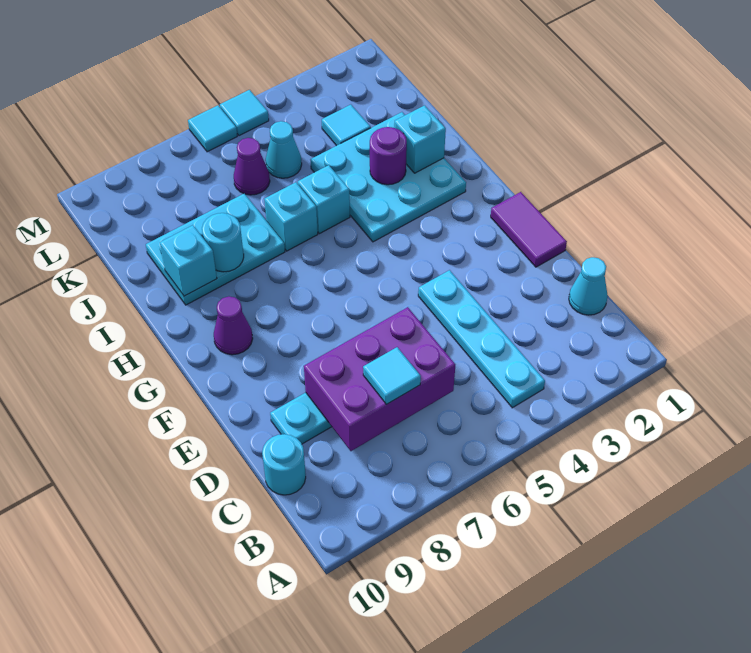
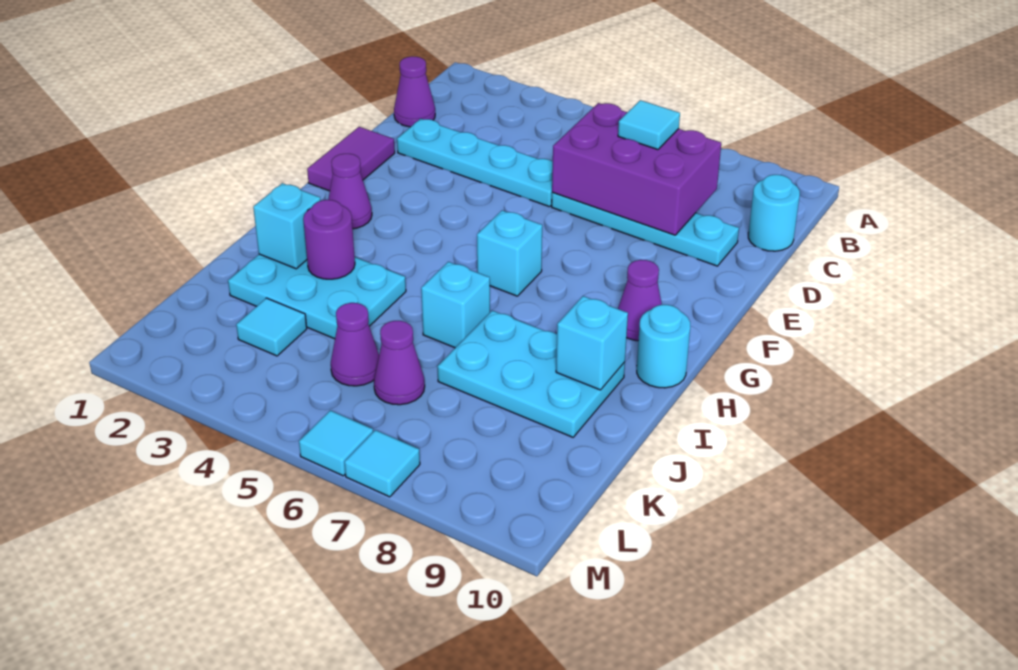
cyan 1x4 plate [418,270,545,408] -> cyan 1x4 plate turned to [397,119,553,207]
cyan 1x1 cone [569,257,608,315] -> purple 1x1 cone [394,56,435,127]
none -> purple 1x1 cone [328,154,372,229]
cyan 3x3 plate [311,112,466,242] -> cyan 2x3 plate [228,254,406,339]
cyan 1x1 brick [298,165,350,234] -> cyan 1x1 brick moved to [477,210,542,296]
cyan 1x1 round brick [202,213,244,272] -> cyan 1x1 round brick moved to [637,305,690,388]
cyan 1x1 cone [266,121,302,178] -> purple 1x1 cone [331,303,379,386]
cyan 1x1 tile [220,90,269,136] -> cyan 1x1 tile moved to [345,430,420,497]

